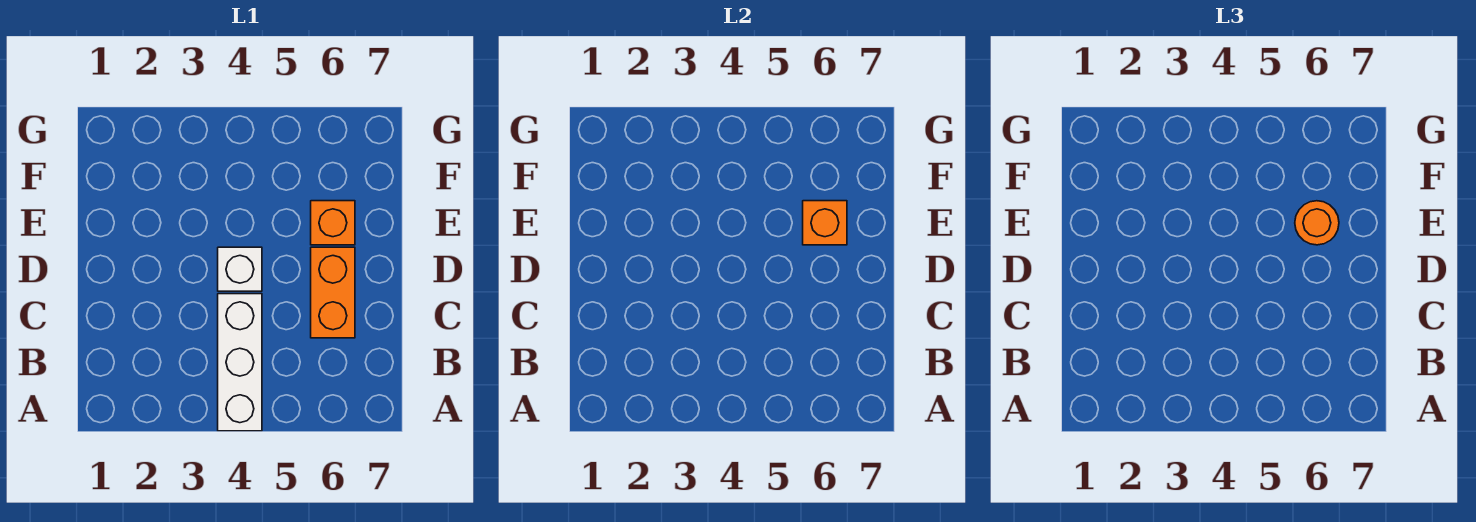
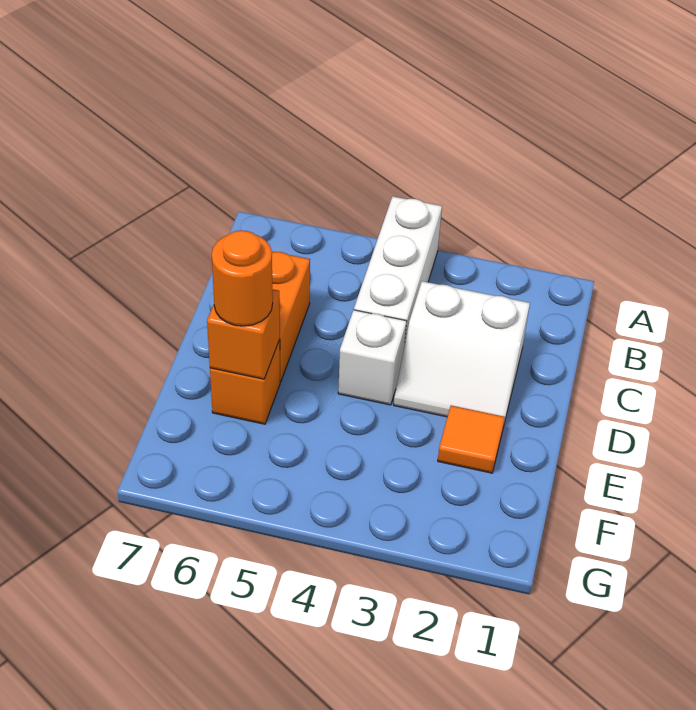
none -> white 2x2 slope [394,281,530,423]
none -> orange 1x1 tile [438,405,505,473]

